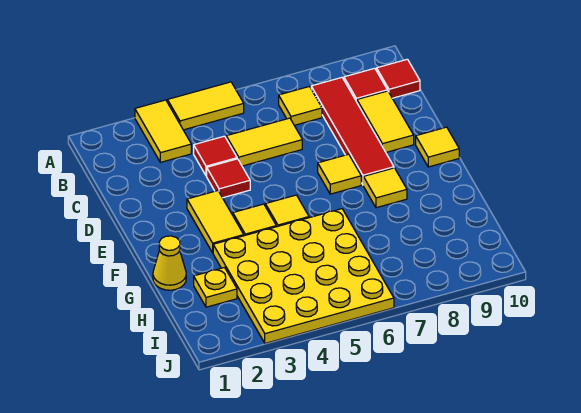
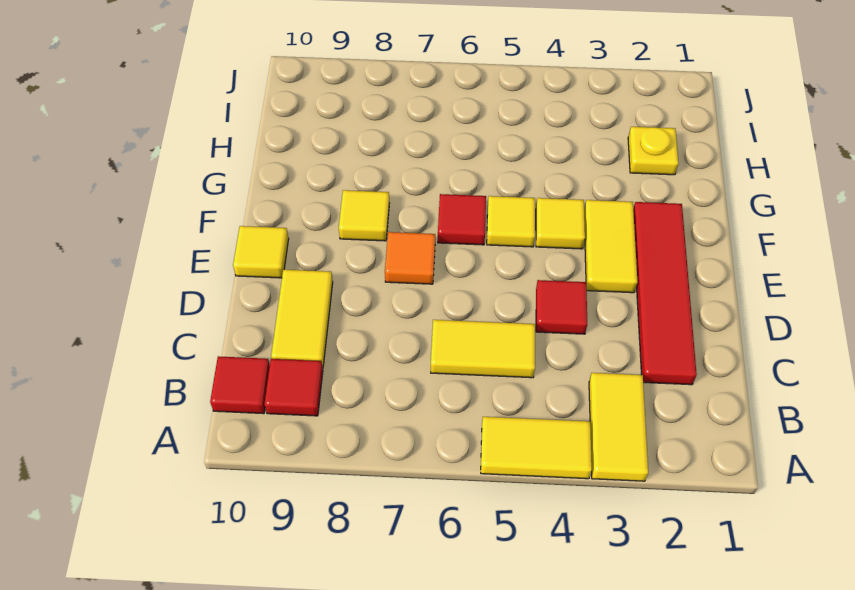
yellow 1x1 tile [279,87,322,125] -> none
red 1x4 tile [311,78,394,185] -> red 1x4 tile moved to [633,202,697,385]
red 1x1 tile [194,136,237,176] -> red 1x1 tile moved to [438,194,486,245]
yellow 1x1 tile [318,154,361,194] -> orange 1x1 tile [385,232,435,284]
yellow 1x1 cone [153,236,186,290] -> none
yellow 4x4 plate [213,209,394,343] -> none

